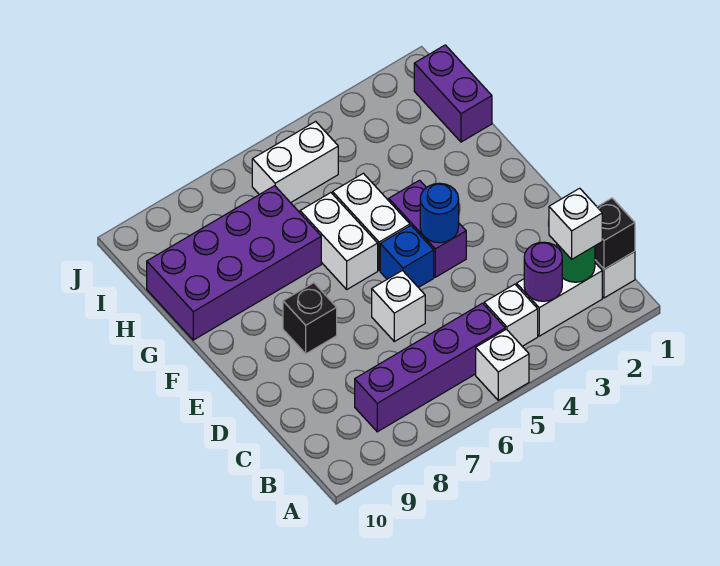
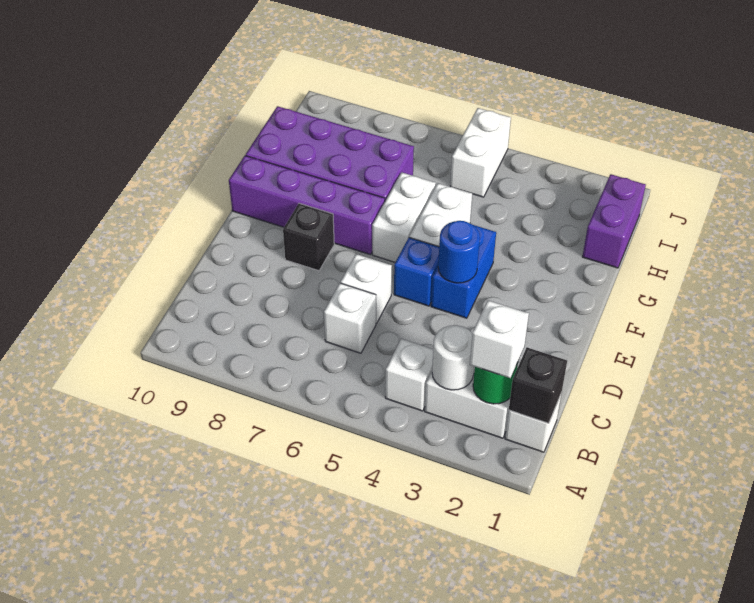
white 1x1 brick [476,329,529,400] -> white 1x1 brick moved to [324,283,376,353]
purple 1x1 round brick [524,242,562,301] -> white 1x1 round brick [432,325,474,390]
purple 1x4 brick [355,303,505,432] -> purple 1x4 brick moved to [229,156,385,255]
purple 1x2 brick [389,180,466,277] -> blue 1x2 brick [431,225,496,318]
white 1x2 brick [252,121,338,203] -> white 1x2 brick turned to [450,108,511,197]

